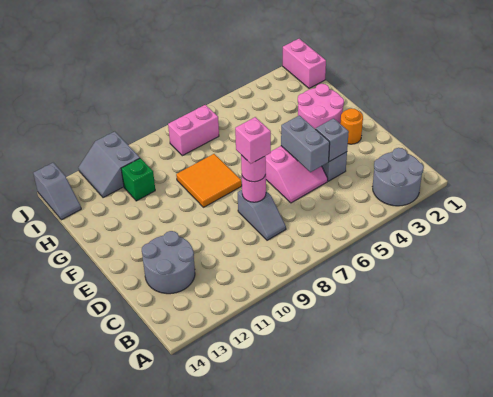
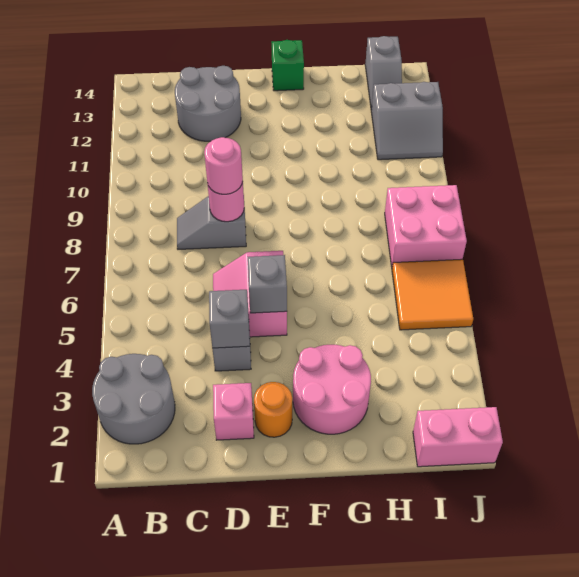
grey 1x2 brick [281,115,330,172] -> grey 1x1 brick [248,255,287,313]
pink 1x1 brick [235,117,271,164] -> pink 1x1 brick moved to [213,383,254,440]
orange 2x2 tile [176,154,242,207] -> orange 2x2 tile moved to [392,259,473,330]
green 1x1 brick [121,158,155,201] -> green 1x1 brick moved to [272,40,304,91]
pink 1x2 brick [168,105,219,156] -> pink 2x2 brick [385,185,467,267]
grey 2x2 slope [78,132,140,198] -> grey 2x2 slope turned to [371,82,443,160]
grey 1x2 slope [33,163,81,220] -> grey 1x2 slope turned to [365,36,402,110]

